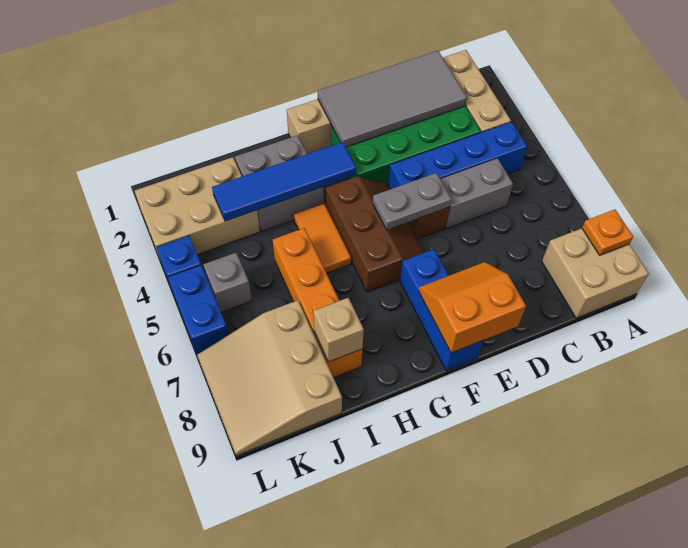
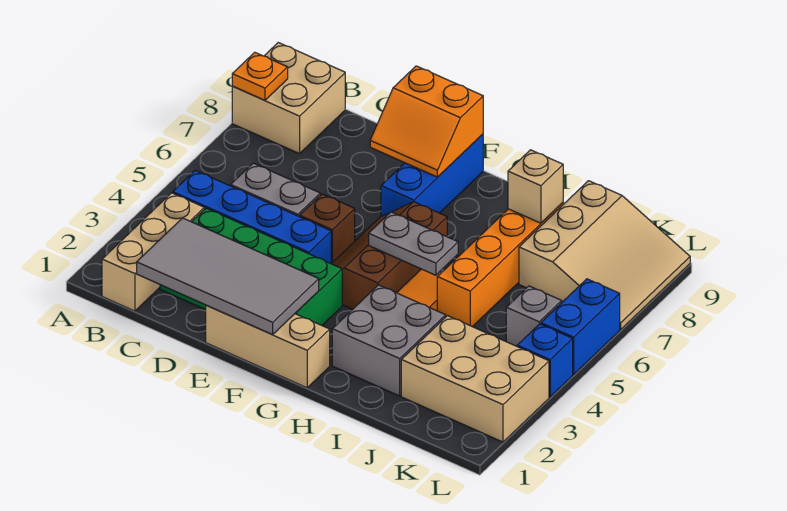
grey 1x2 plate [373,173,452,230] -> grey 1x2 plate moved to [369,212,458,275]
blue 1x4 tile [212,142,356,221] -> none

